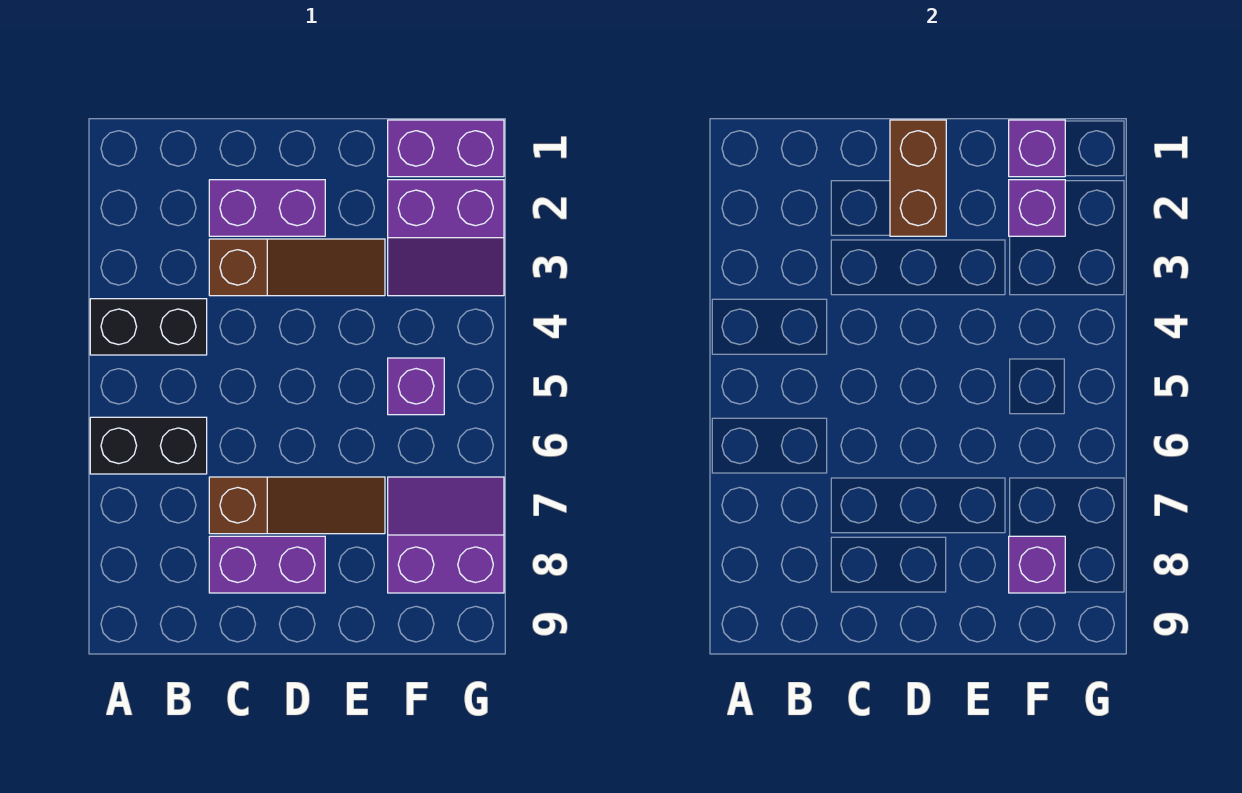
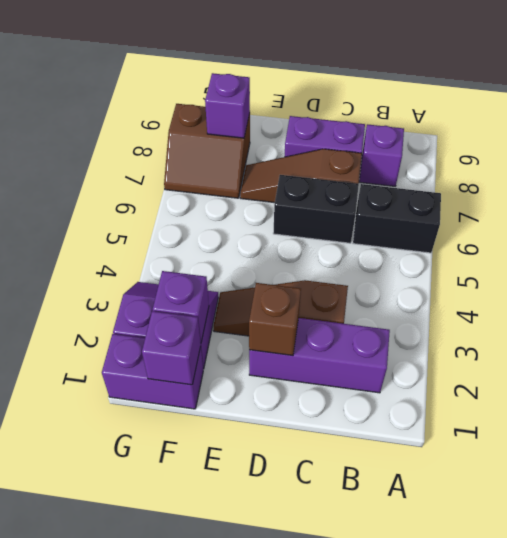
black 1x2 brick [90,299,207,355] -> black 1x2 brick moved to [273,175,359,243]
purple 1x2 brick [209,180,325,236] -> purple 1x3 brick [249,318,390,393]
brown 1x2 brick [890,120,946,236] -> brown 1x1 brick [249,283,301,356]
purple 1x1 brick [388,358,444,415] -> purple 1x1 brick moved to [359,124,404,186]
purple 2x2 slope [388,477,504,593] -> brown 2x2 slope [164,104,250,198]

